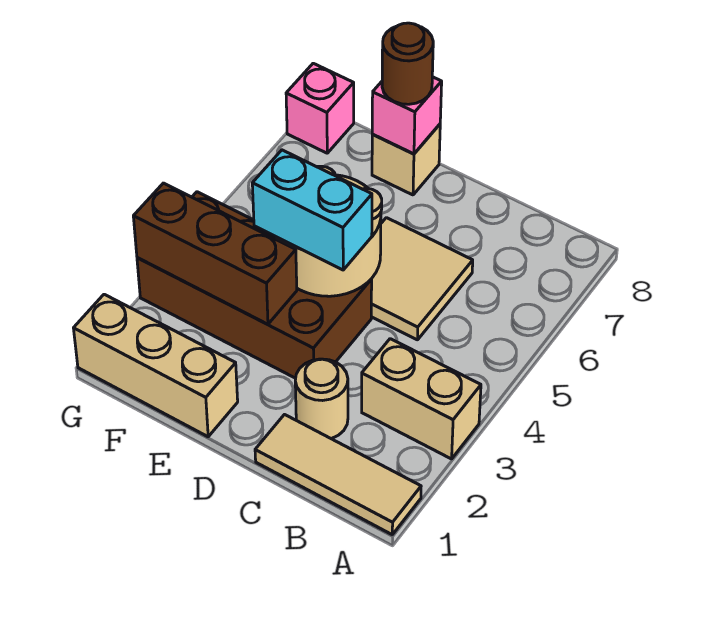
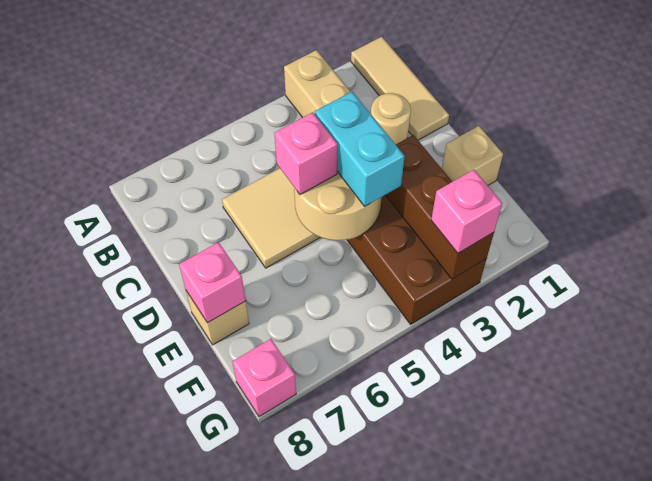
none -> pink 1x1 brick [274,112,337,194]
tan 1x3 brick [74,294,238,437] -> tan 1x1 brick [442,126,503,185]
brown 1x1 round brick [382,23,433,104] -> none
none -> pink 1x1 brick [431,170,502,253]

